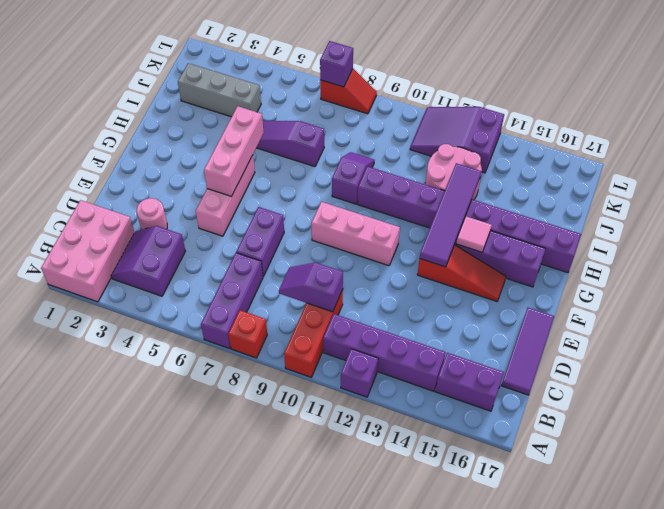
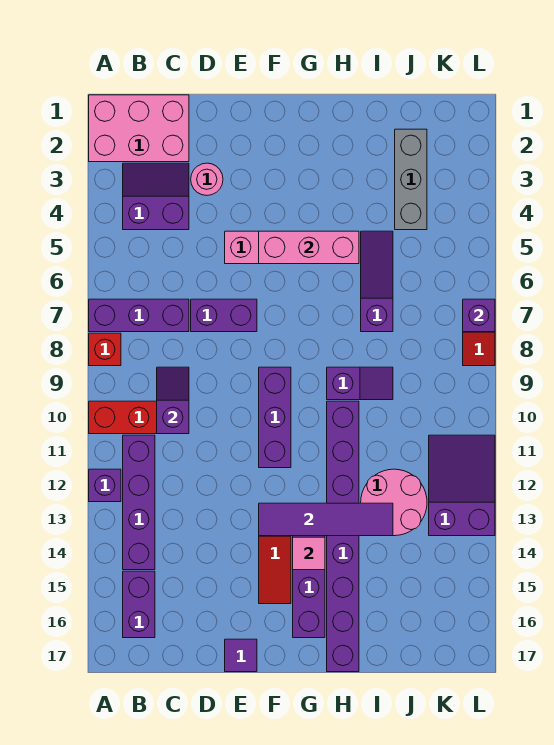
purple 1x3 tile [501,308,554,395] -> purple 1x1 tile [225,639,257,672]
pink 1x3 brick [311,202,400,266] -> purple 1x3 brick [259,367,291,468]

